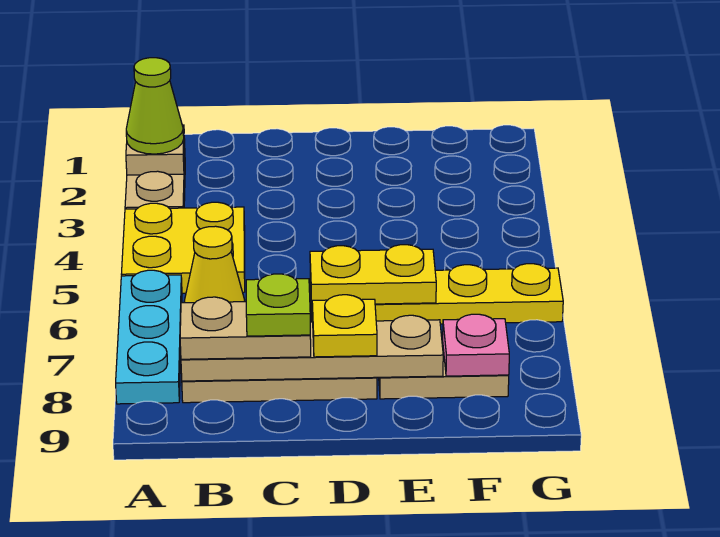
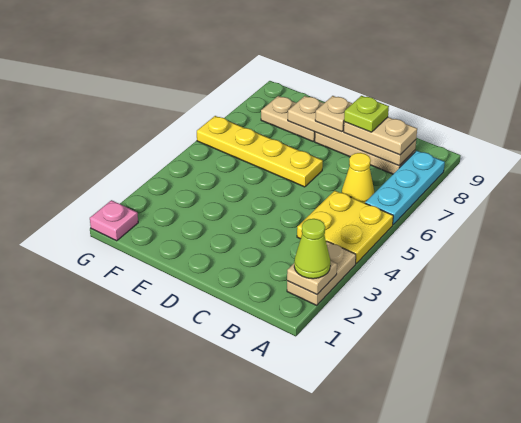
yellow 1x2 plate [310,245,436,305] -> none
yellow 1x1 plate [312,295,377,357] -> tan 1x1 plate [315,96,353,132]
pink 1x1 plate [443,314,509,376] -> pink 1x1 plate moved to [90,200,138,241]

